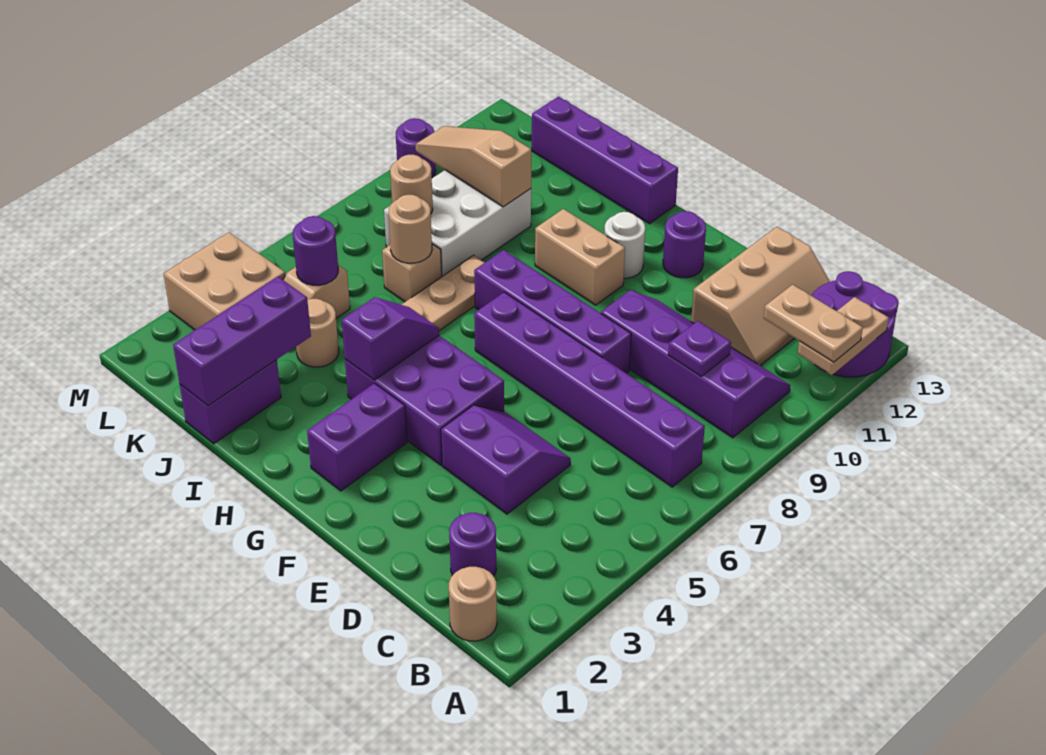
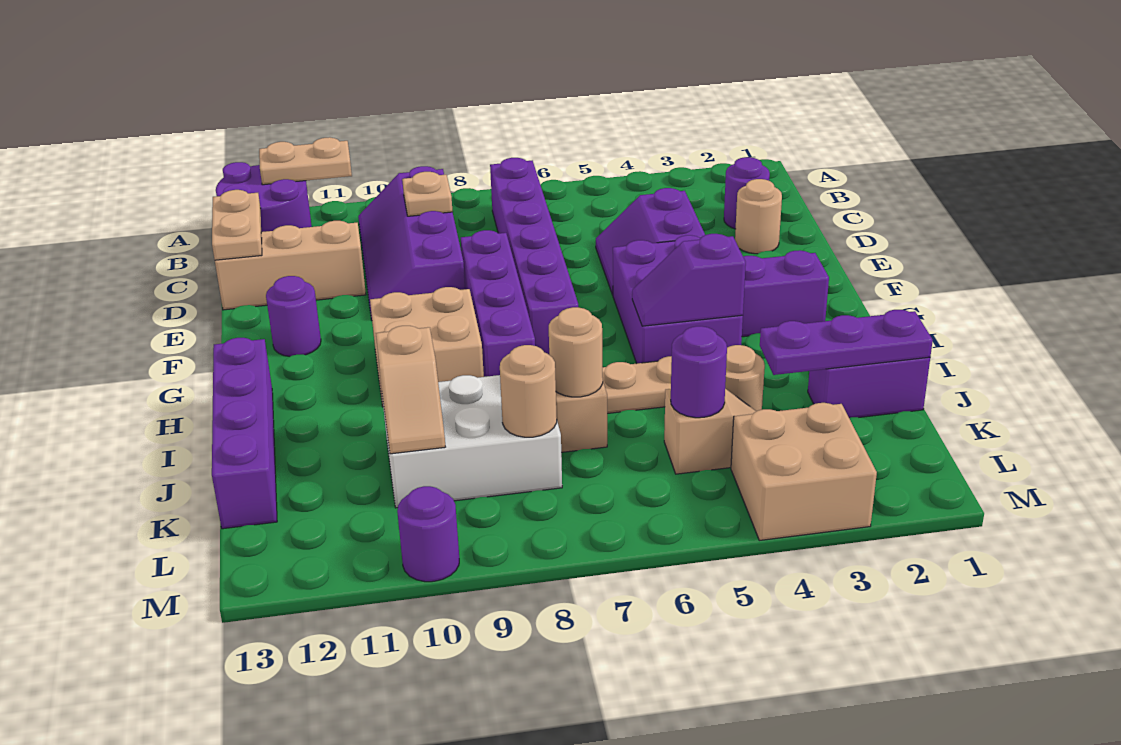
tan 1x2 plate [764,284,863,362] -> tan 1x2 plate moved to [212,190,262,260]
tan 1x1 round brick [449,567,497,641] -> tan 1x1 round brick moved to [735,179,782,254]
purple 1x1 plate [668,321,731,376] -> tan 1x1 plate [402,172,453,216]
tan 1x2 brick [535,209,625,305] -> tan 2x2 brick [370,287,484,407]
white 1x1 round brick [604,212,645,278] -> none
purple 1x3 brick [173,277,311,406] -> purple 1x3 plate [760,310,933,375]
tan 1x3 slope [416,126,531,207] -> tan 1x2 slope [376,326,445,454]

